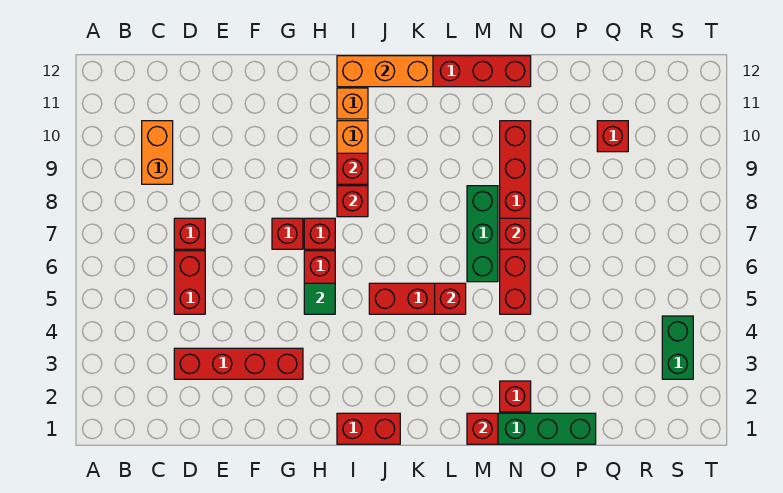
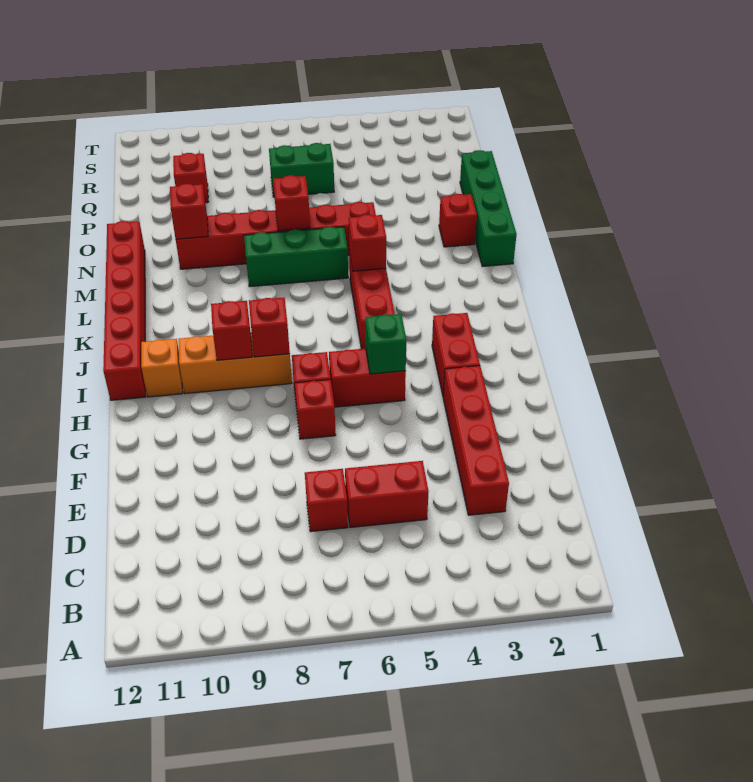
orange 1x2 brick [142,121,173,184] -> none
green 1x1 tile [304,283,335,314] -> green 1x1 brick [365,314,406,374]
red 1x2 brick [337,413,400,444] -> red 1x2 brick moved to [432,313,480,395]
orange 1x3 brick [337,56,433,87] -> none
red 1x1 brick [467,413,498,444] -> red 1x1 brick moved to [170,184,208,239]
green 1x2 brick [662,316,693,379] -> green 1x2 brick moved to [269,143,334,197]

